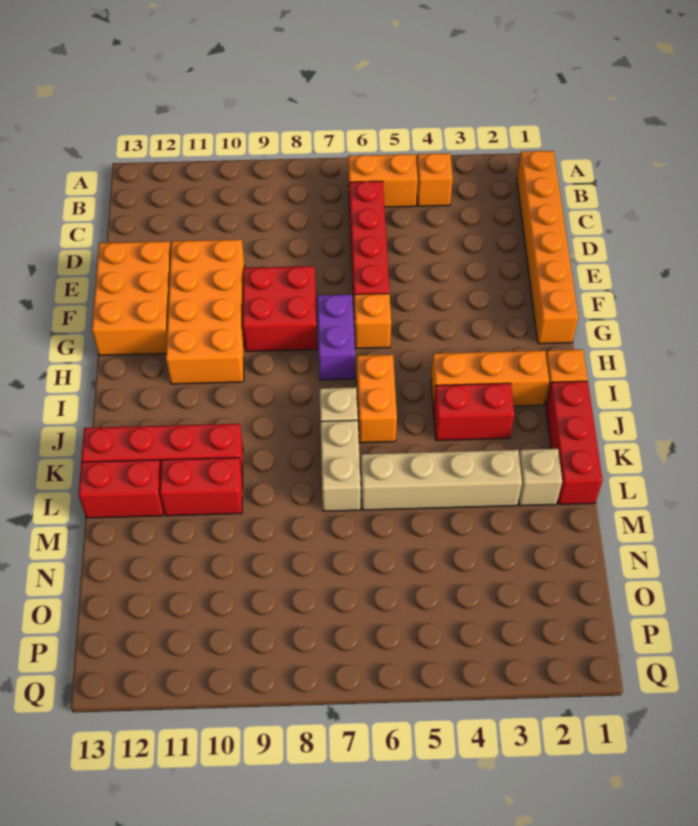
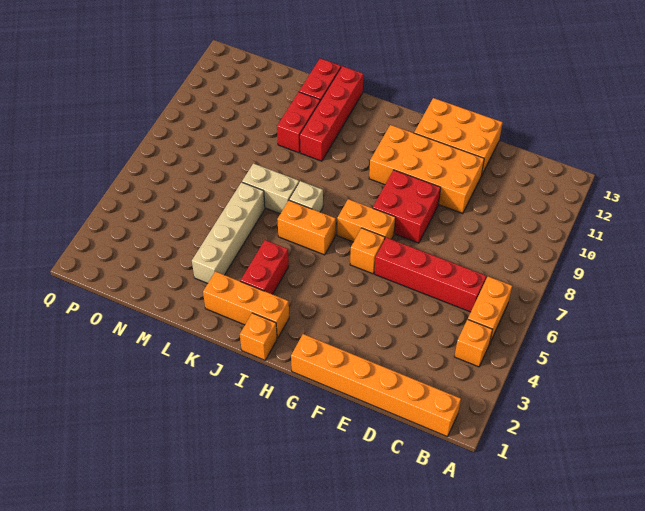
purple 1x2 brick [317,294,355,380] -> orange 1x2 brick [337,199,396,242]
orange 1x3 brick [431,350,549,407] -> orange 1x3 brick turned to [203,272,289,338]
red 1x3 brick [546,381,603,504] -> none
tan 1x1 brick [519,449,562,506] -> none

